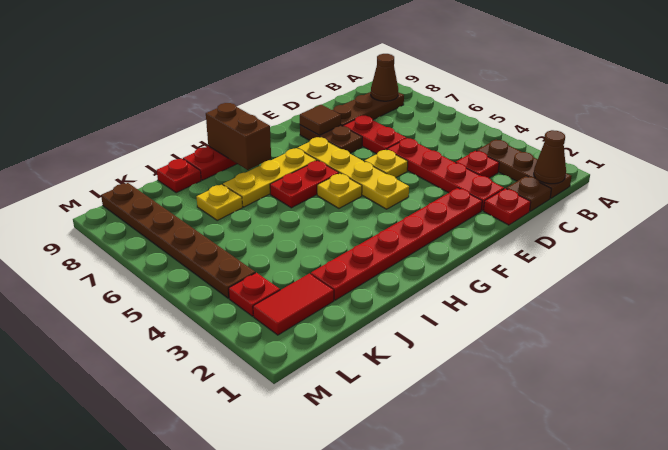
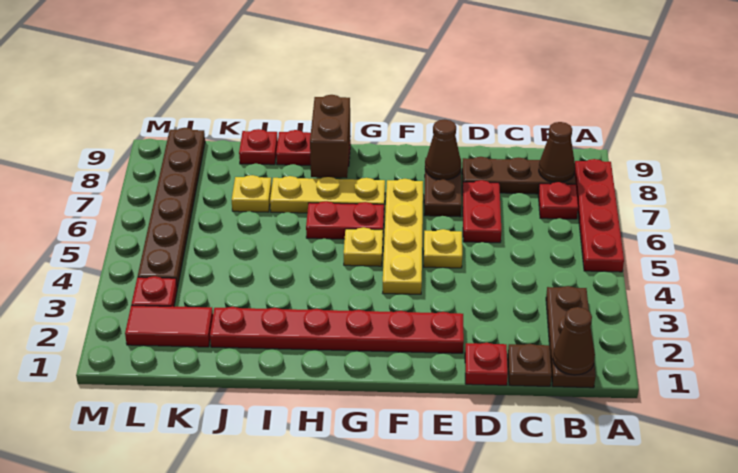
red 1x1 plate [456,151,499,178] -> red 1x1 plate moved to [538,182,578,219]
red 1x4 plate [387,138,504,211] -> red 1x4 plate moved to [575,159,624,272]
brown 1x1 tile [300,105,341,135] -> brown 1x1 cone [425,119,461,180]

